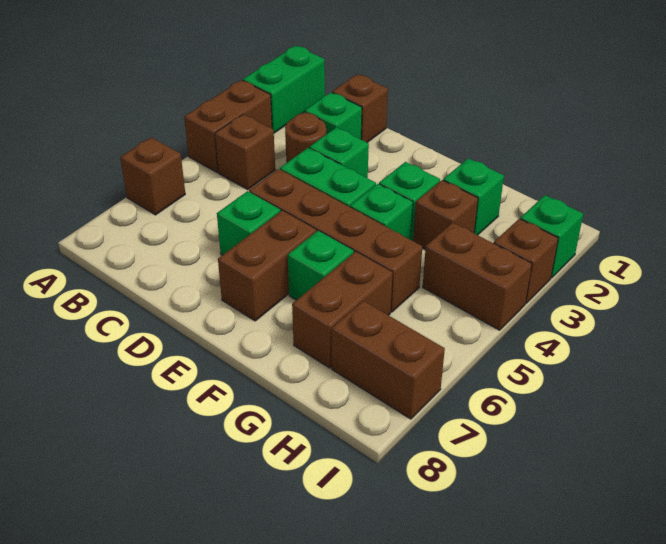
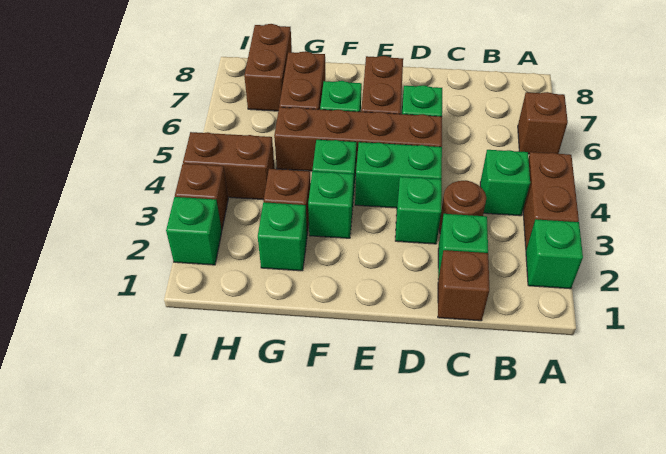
green 1x2 brick [243,46,325,133] -> green 1x1 brick [526,219,583,289]
brown 1x1 brick [215,114,275,190] -> green 1x1 brick [480,150,530,216]
brown 1x2 brick [332,301,445,419] -> brown 1x2 brick turned to [244,24,292,111]

